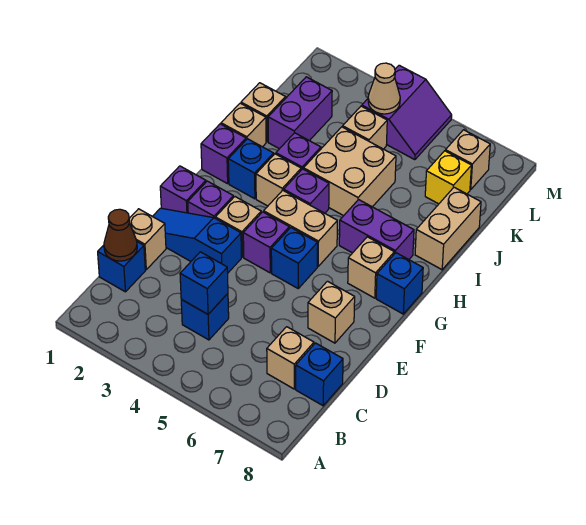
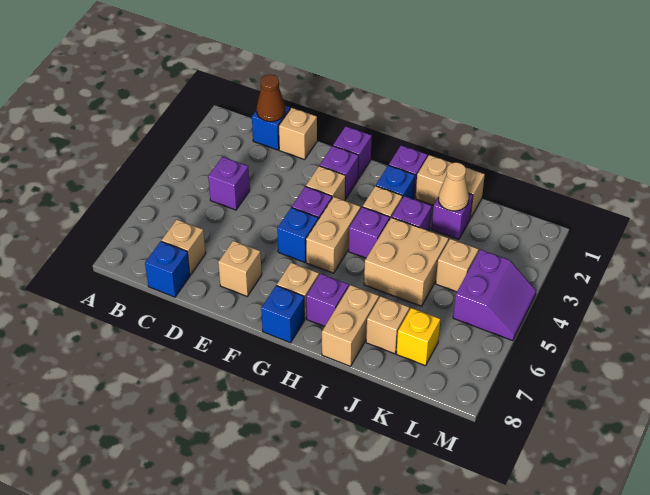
blue 1x1 brick [181,294,229,340] -> purple 1x1 brick [208,157,250,210]
blue 1x1 brick [180,252,228,314] -> none
blue 1x3 slope [153,208,241,273] -> none
purple 1x2 brick [339,200,414,259] -> purple 1x1 brick [306,274,349,327]
tan 1x2 brick [415,187,481,270] -> tan 1x2 brick turned to [322,285,379,366]
purple 1x2 brick [268,77,332,149] -> purple 1x1 brick [432,194,473,240]
purple 2x2 slope [362,65,452,160] -> purple 2x2 slope turned to [453,249,536,341]
tan 1x1 cone [368,63,400,114] -> tan 1x1 cone moved to [438,162,469,211]
tan 1x1 brick [445,130,490,190] -> tan 1x1 brick moved to [366,296,410,354]

